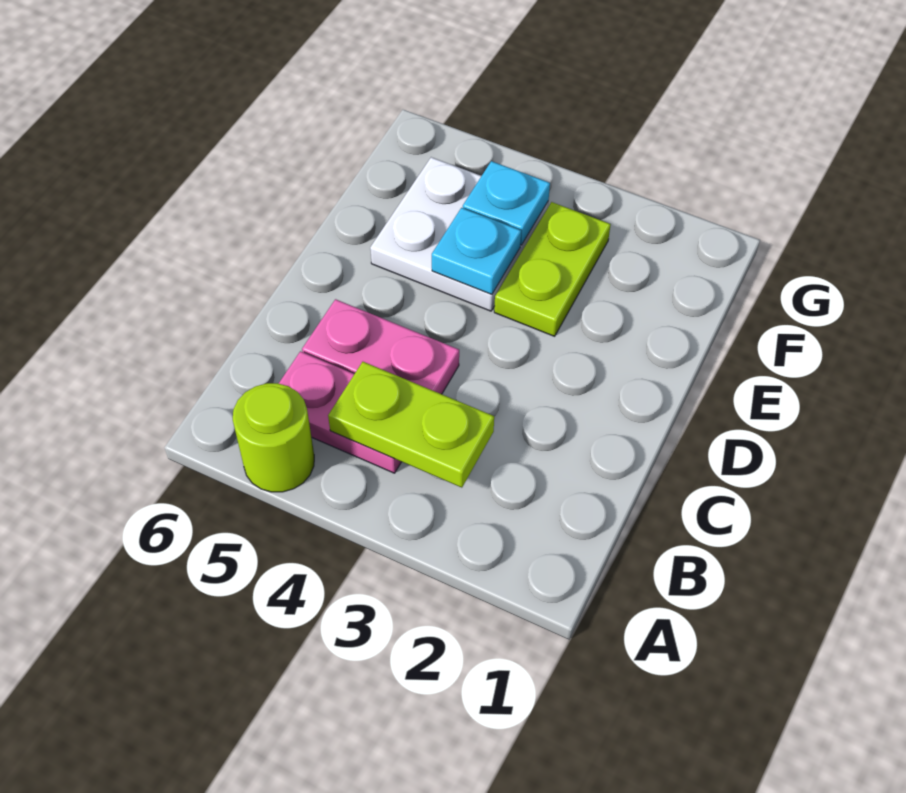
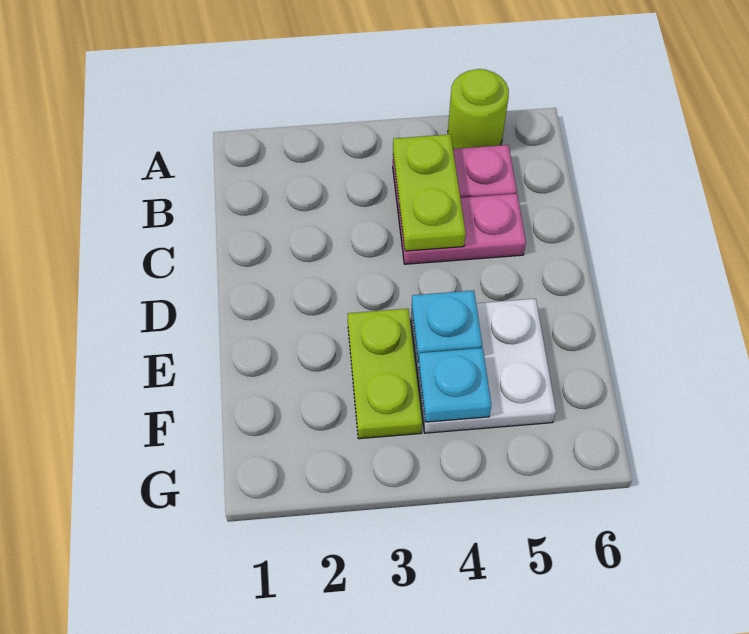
lime 1x2 plate [328,362,494,488] -> lime 1x2 plate turned to [393,134,466,251]

